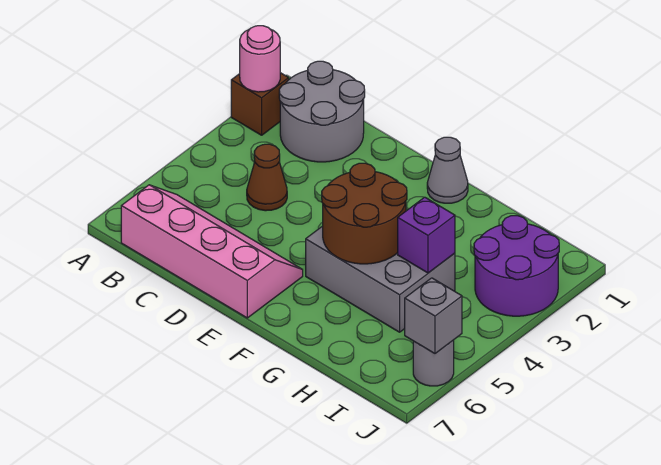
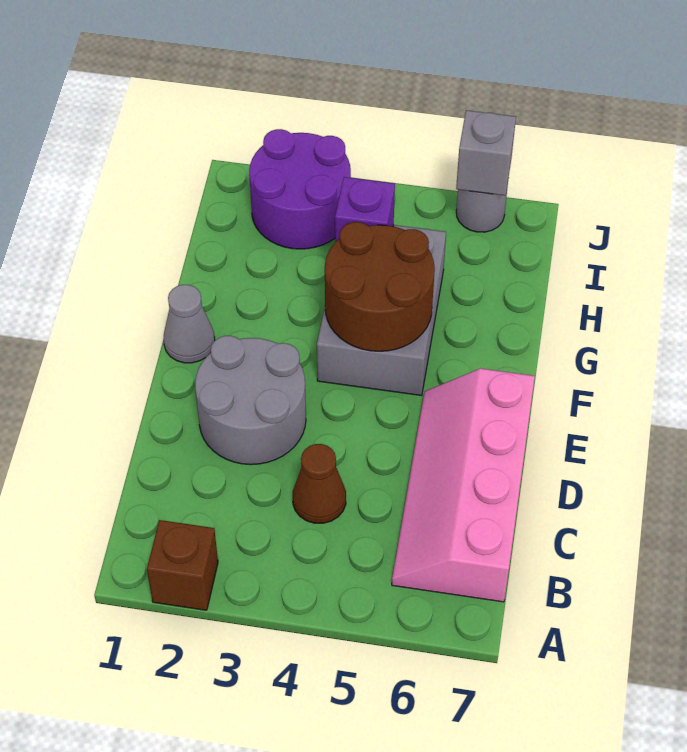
pink 1x1 round brick [240,26,280,92] -> none
grey 2x2 round brick [279,61,365,162] -> grey 2x2 round brick moved to [195,336,306,465]

